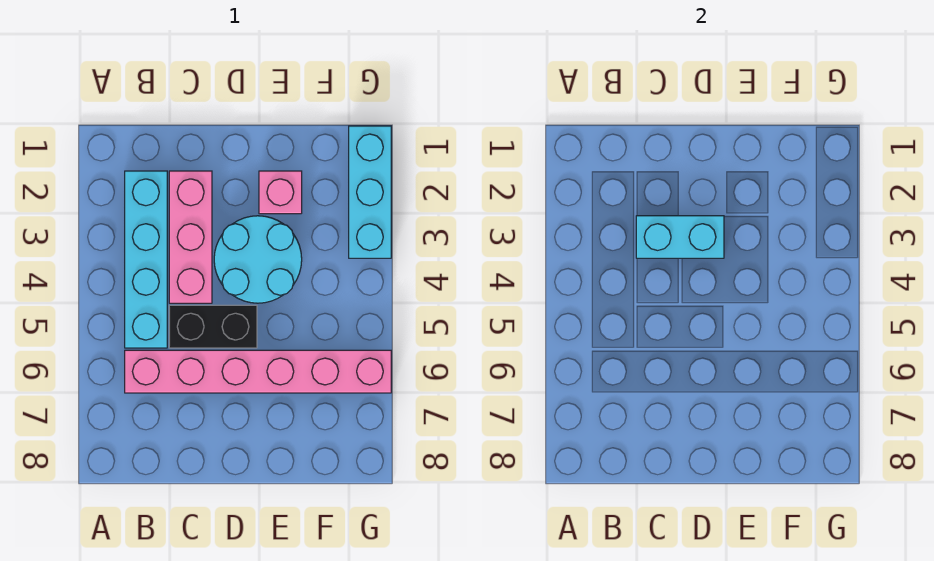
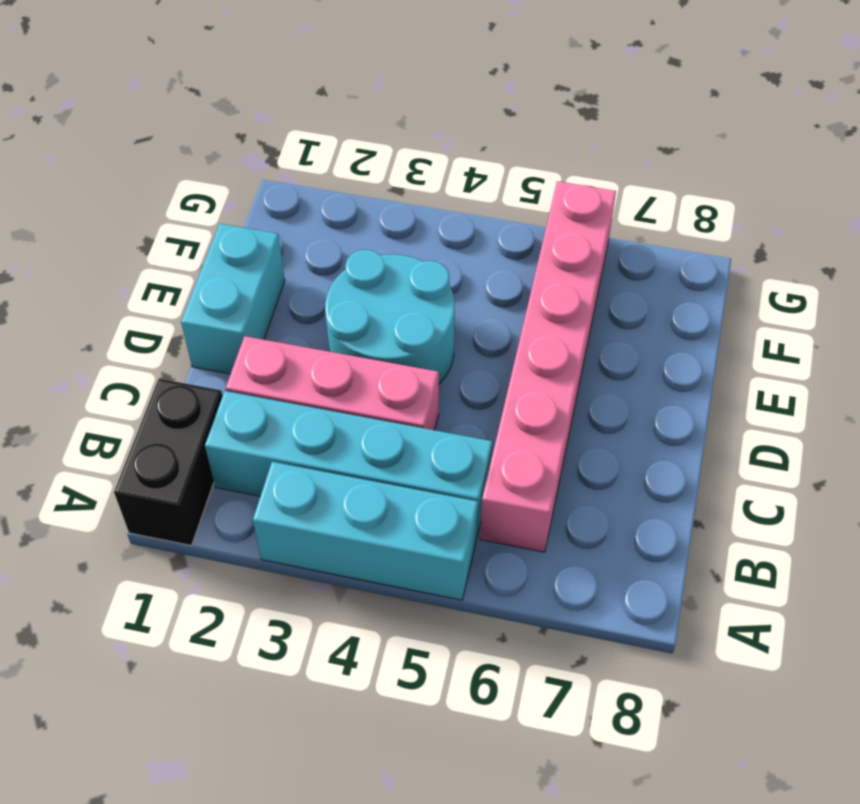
cyan 1x2 brick [636,216,724,258] -> cyan 1x2 brick moved to [181,224,285,374]
black 1x2 brick [169,305,257,348] -> black 1x2 brick moved to [114,379,223,545]
pink 1x1 brick [259,171,302,214] -> none
cyan 1x3 brick [349,126,391,258] -> cyan 1x3 brick moved to [253,462,478,600]

